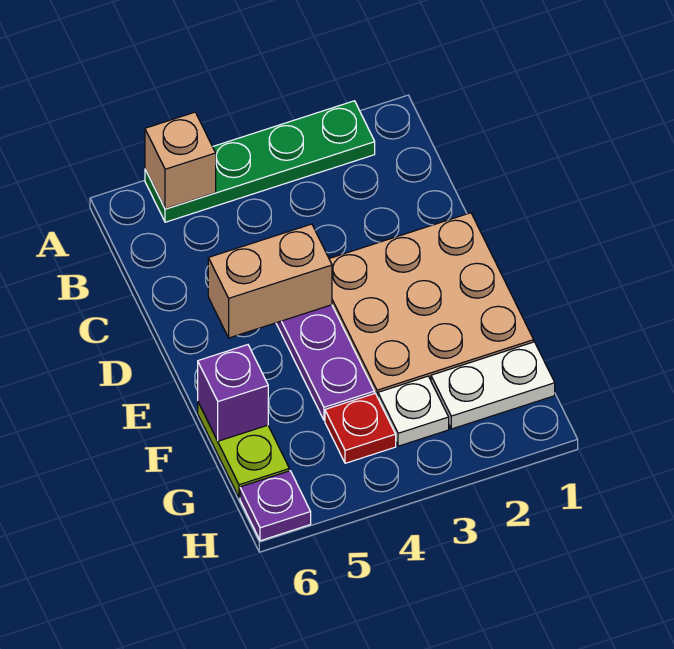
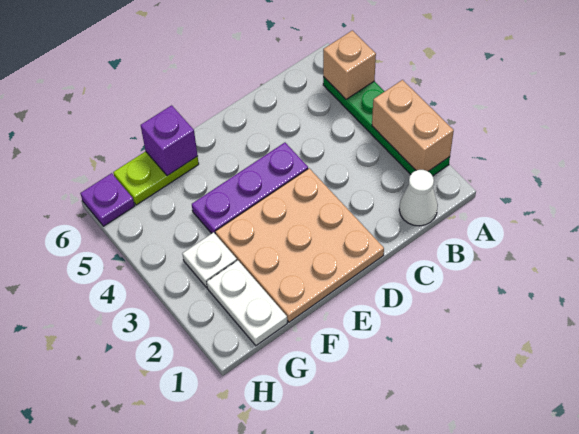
none -> white 1x1 cone [399,170,438,226]
tan 1x2 brick [208,224,332,338] -> tan 1x2 brick moved to [372,80,454,171]
red 1x1 plate [325,393,396,463] -> none

